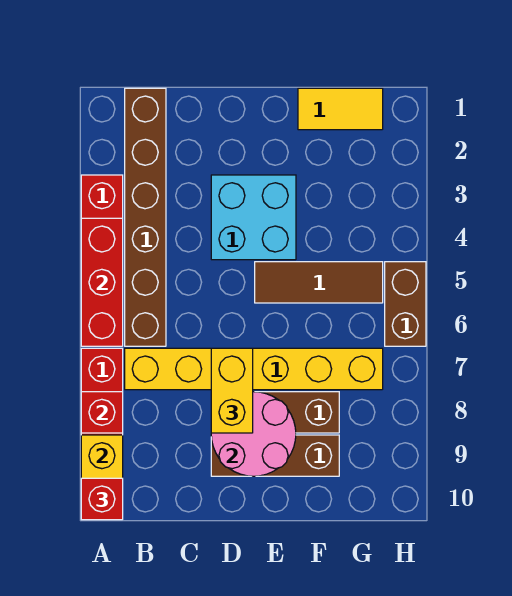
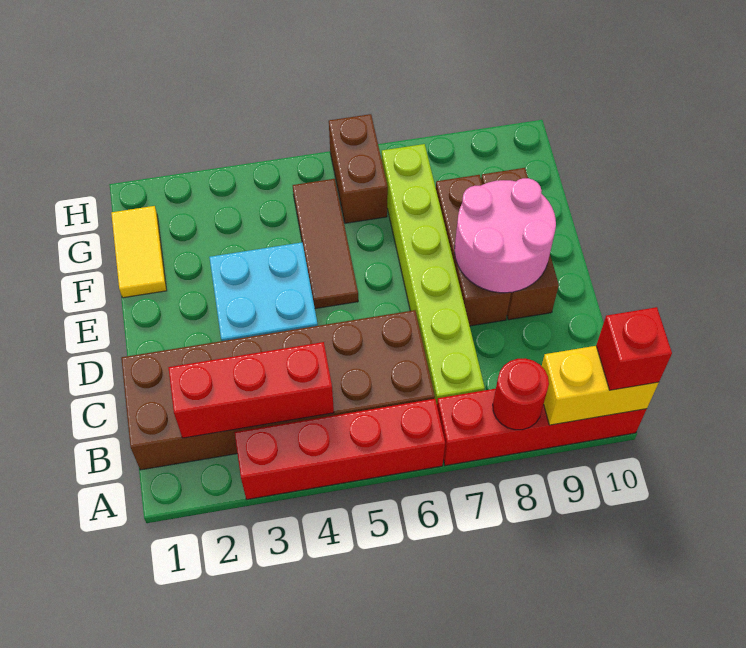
red 1x3 brick [81,218,123,346] -> red 1x3 brick moved to [168,342,334,438]
red 1x1 brick [81,392,123,433] -> red 1x1 round brick [493,358,549,430]
brown 1x6 brick [125,88,166,346] -> brown 2x6 brick [121,310,435,470]
yellow 1x6 brick [125,348,383,390] -> lime 1x6 brick [382,144,485,404]
yellow 1x2 brick [211,348,253,433] -> none
brown 1x2 brick [385,262,426,346] -> brown 1x2 brick turned to [329,114,388,223]

